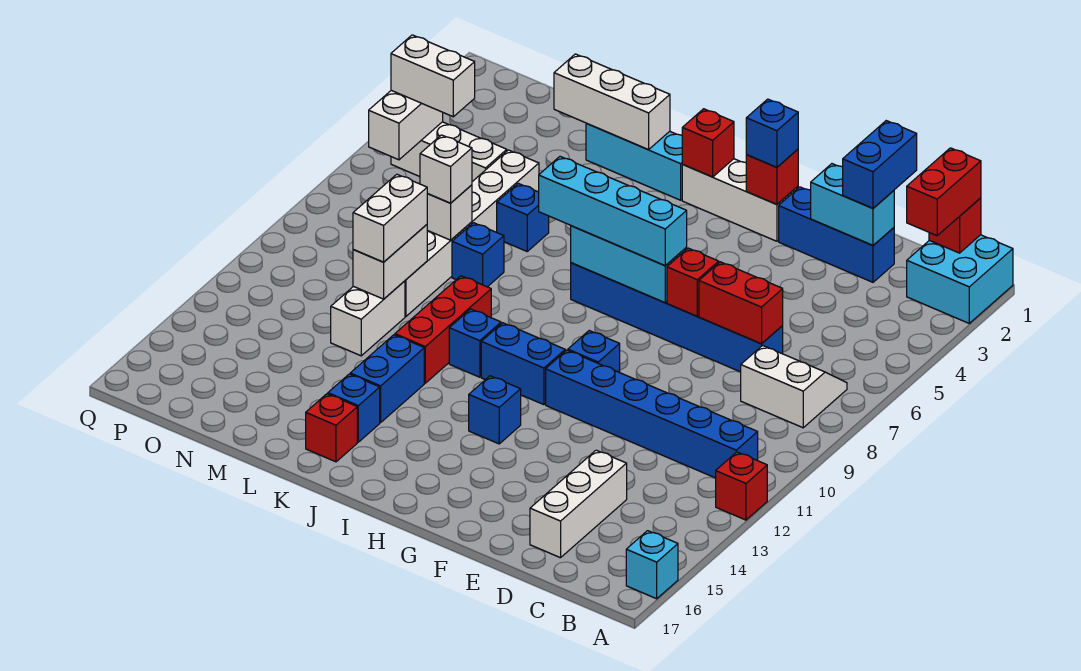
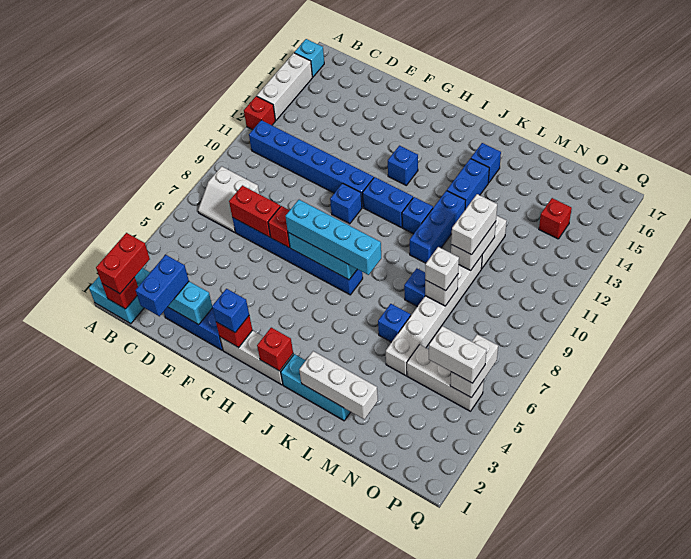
white 1x3 brick [530,450,627,558] -> white 1x3 brick moved to [257,53,312,120]
red 1x3 brick [395,276,491,383] -> blue 1x3 brick [410,191,466,263]
red 1x1 brick [306,394,357,462] -> red 1x1 brick moved to [539,198,572,239]

